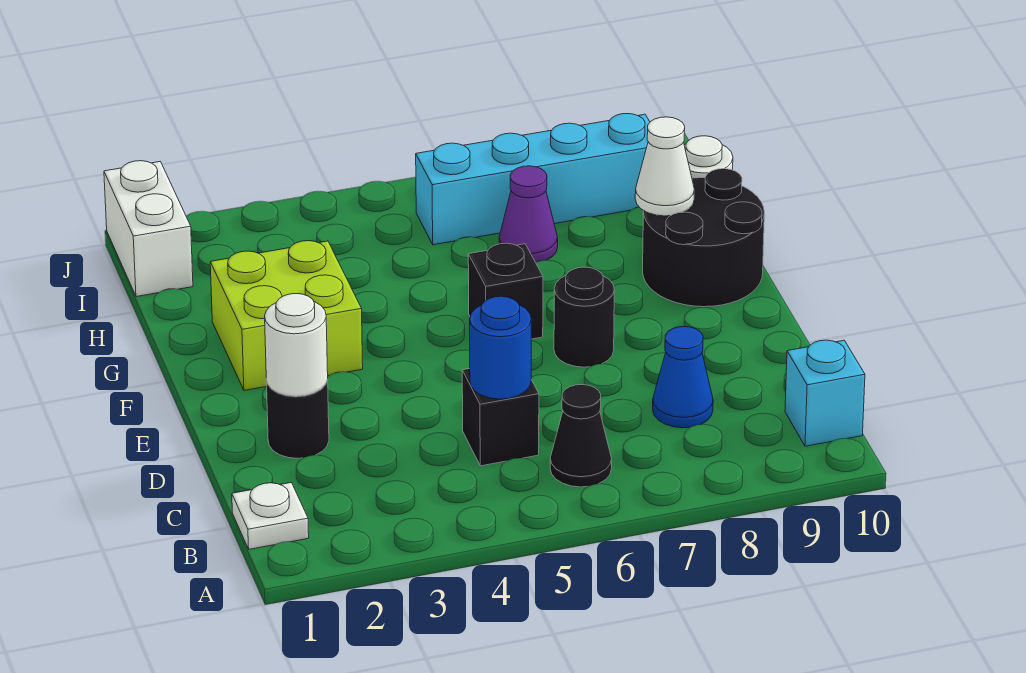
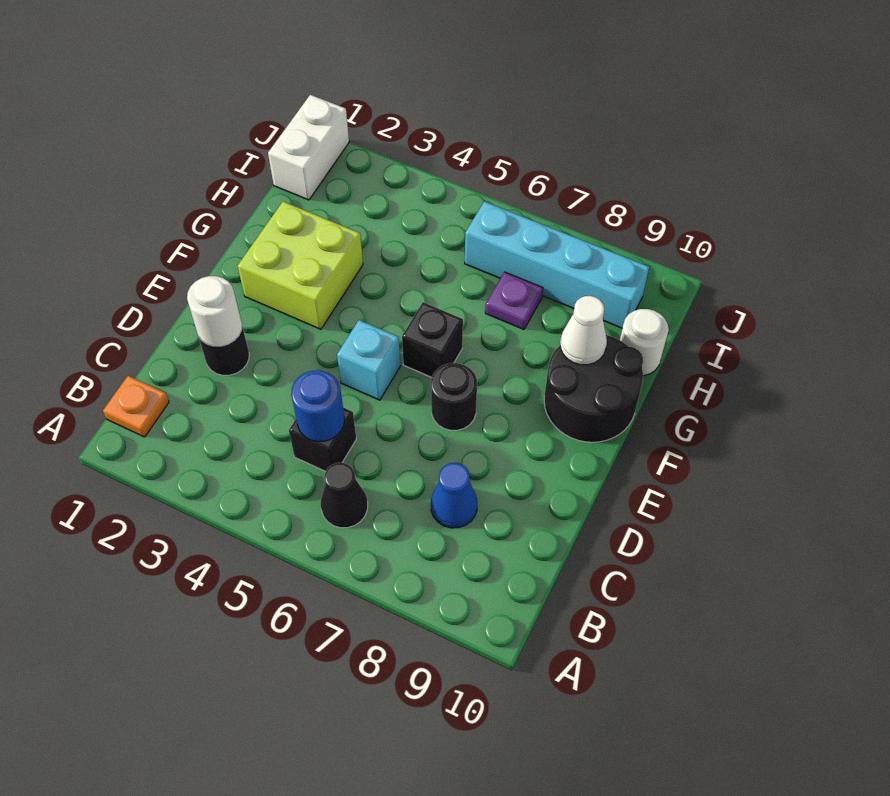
white 1x1 plate [232,483,309,549] -> orange 1x1 plate [103,376,169,437]
cyan 1x1 brick [785,340,865,446] -> cyan 1x1 brick moved to [337,320,401,400]
purple 1x1 cone [499,166,558,262] -> purple 1x1 plate [485,272,543,329]

